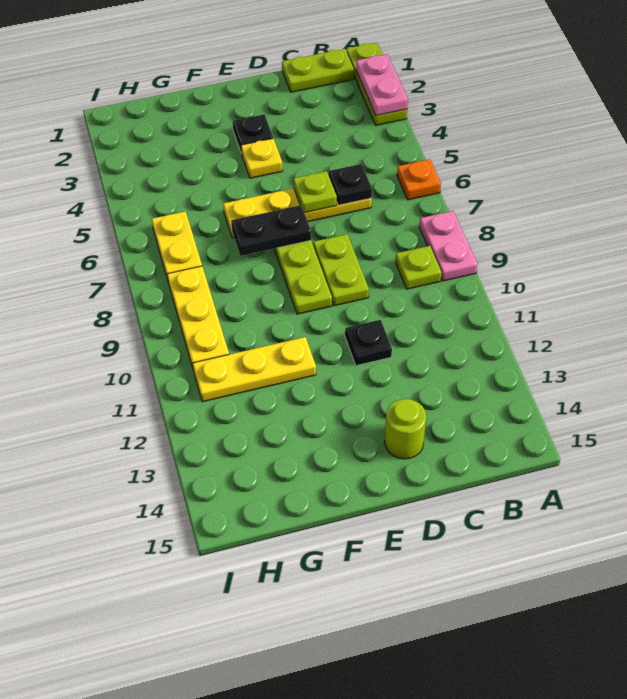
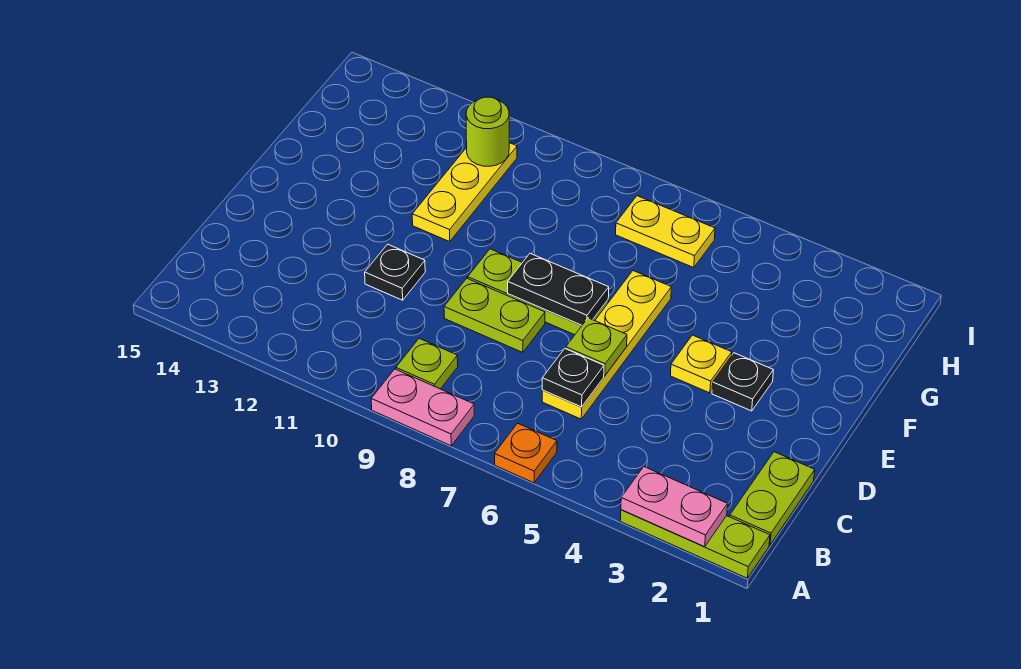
lime 1x1 round brick [385,399,426,459] -> lime 1x1 round brick moved to [466,97,509,166]
black 1x2 plate [231,205,311,256] -> black 1x2 plate turned to [508,254,609,325]
yellow 1x3 plate [167,266,229,368] -> none

